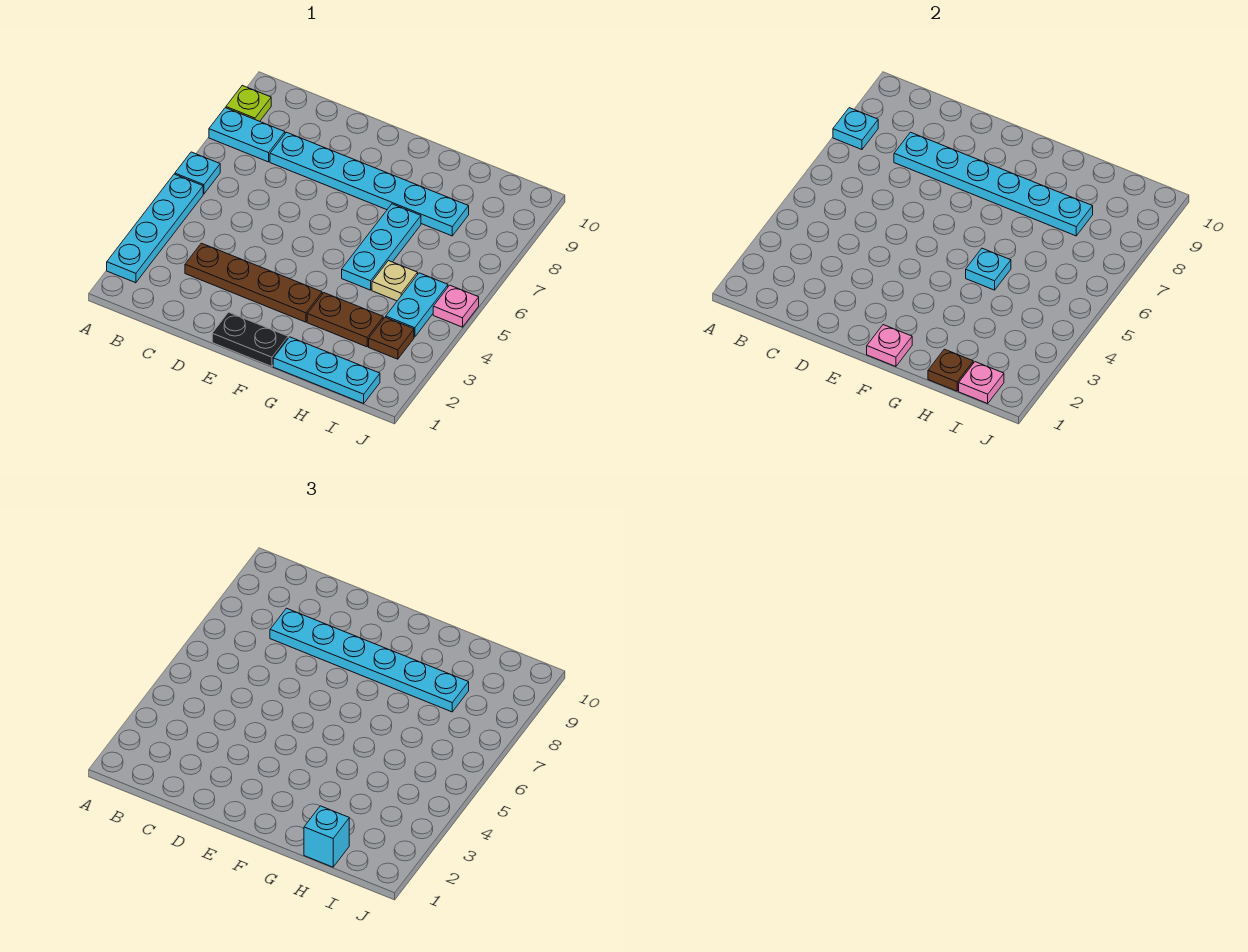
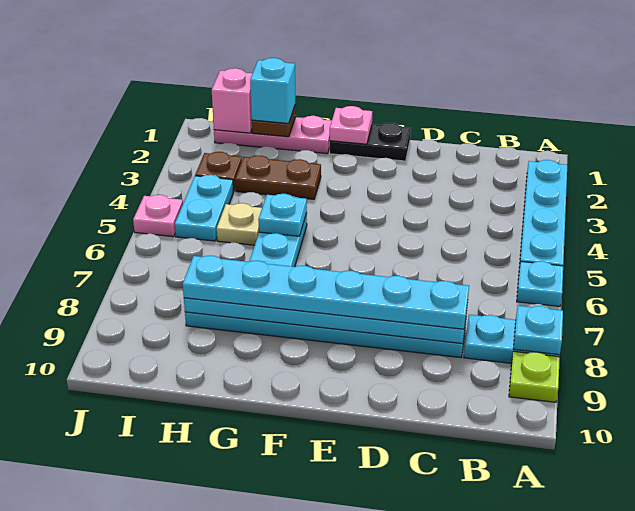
brown 1x4 plate [185,243,322,322] -> none
cyan 1x3 plate [273,337,380,403] -> pink 1x3 plate [214,116,332,154]
pink 1x1 plate [959,362,1004,403] -> pink 1x1 brick [212,68,252,133]

